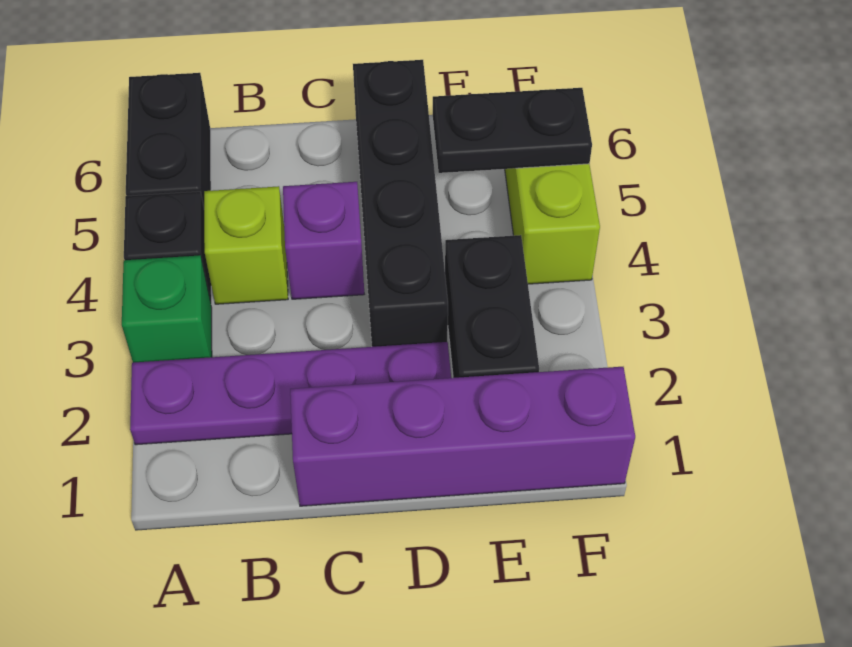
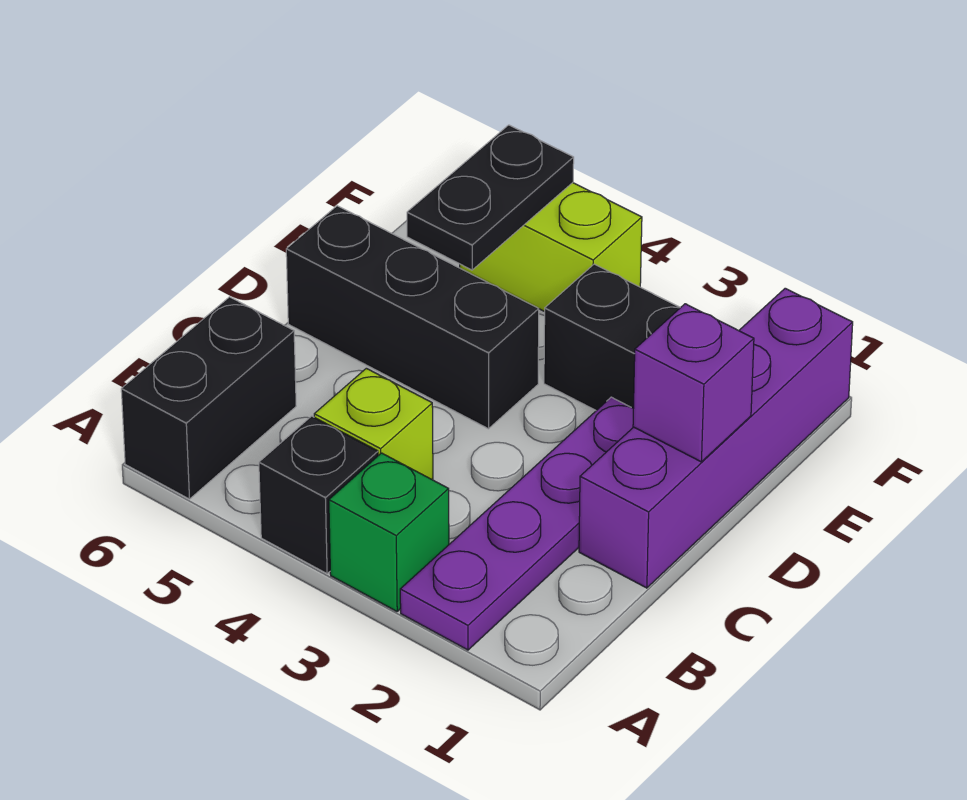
black 1x2 brick [126,73,211,206] -> black 1x2 brick turned to [121,297,296,499]
purple 1x1 brick [283,182,364,299] -> purple 1x1 brick moved to [633,304,754,462]
black 1x4 brick [353,60,448,347] -> black 1x3 brick [286,206,539,429]

